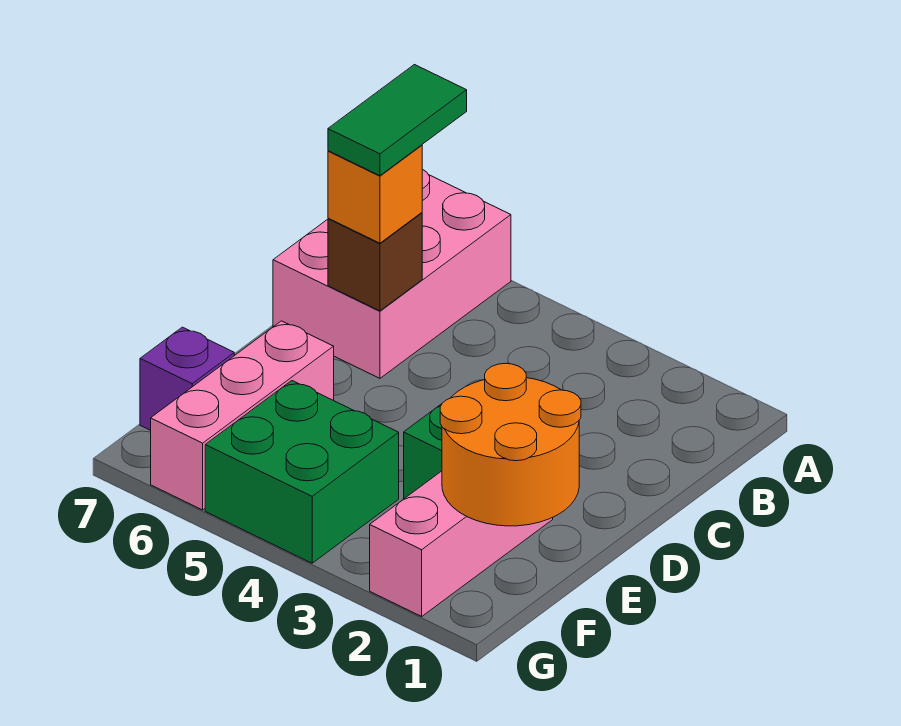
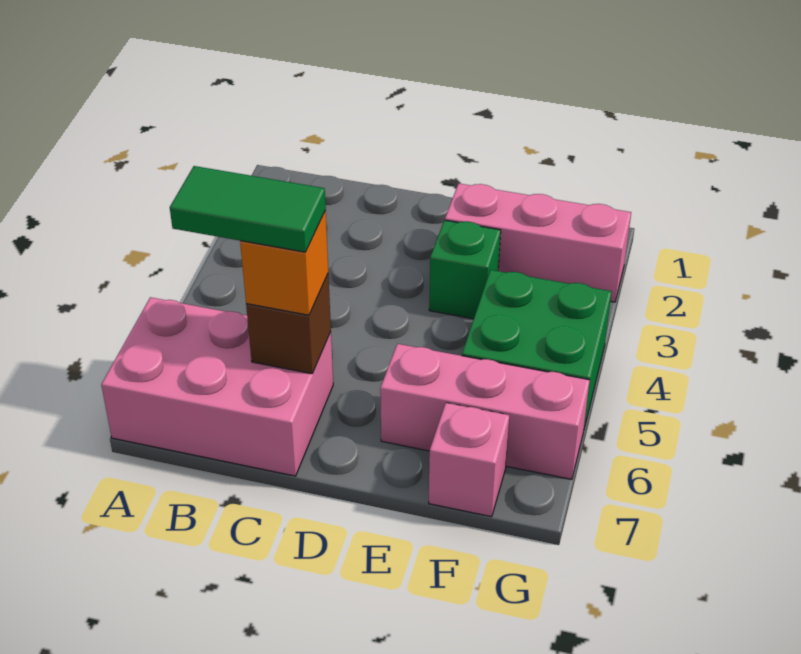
orange 2x2 round brick [440,363,581,526] -> none
purple 1x1 brick [140,327,234,430] -> pink 1x1 brick [429,403,509,517]

